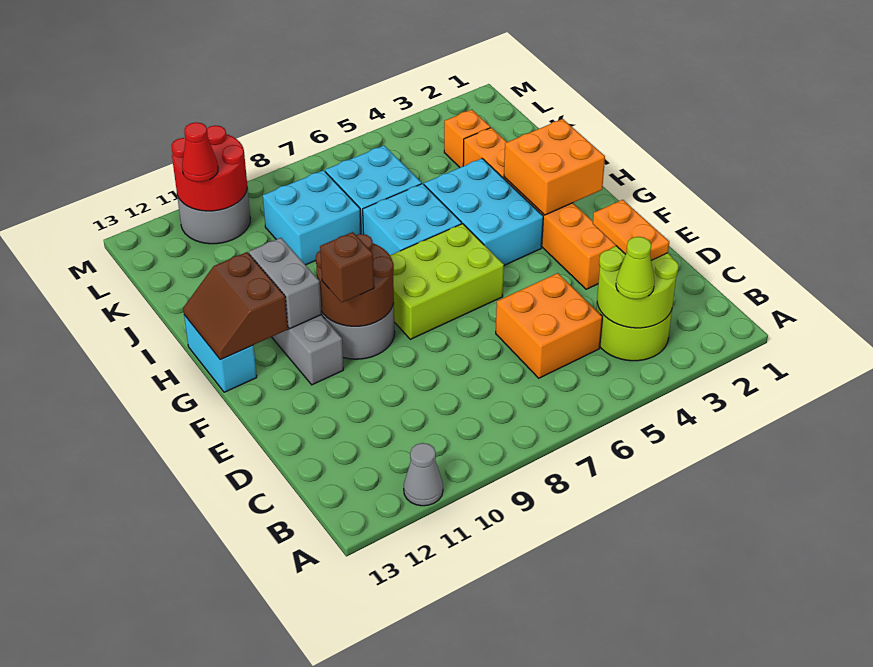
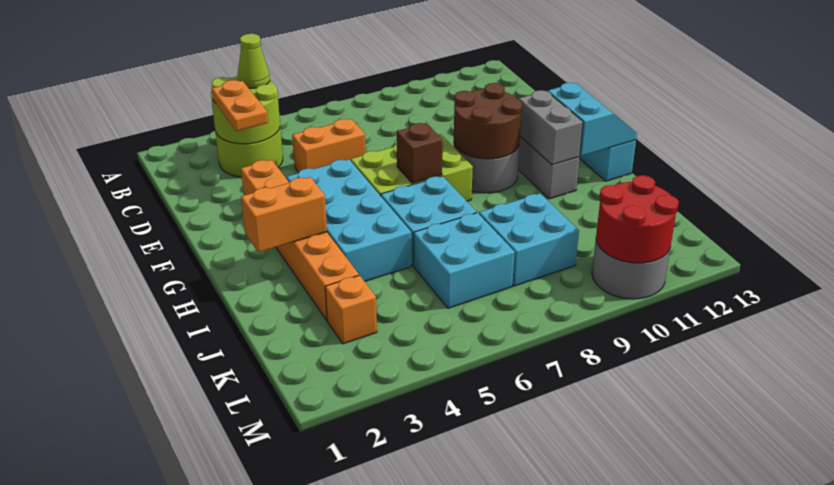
grey 1x1 cone [404,443,443,506] -> none
orange 2x2 brick [496,273,602,378] -> orange 1x2 brick [292,119,366,173]
brown 1x1 brick [320,232,374,302] -> brown 1x1 brick moved to [397,123,442,183]
orange 2x2 brick [504,119,605,215] -> orange 1x2 brick [241,177,327,252]
cyan 2x3 brick [424,159,543,265] -> cyan 2x4 brick [287,159,411,282]
brown 2x2 slope [183,252,288,360] -> cyan 2x2 slope [548,83,637,156]
red 1x1 cone [182,122,218,182] -> none

